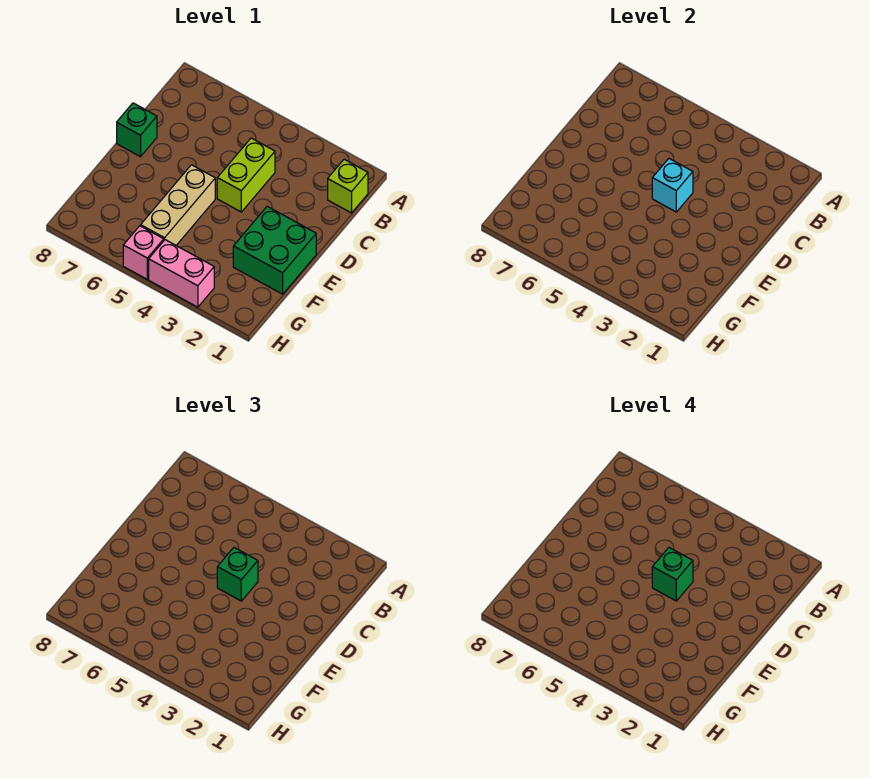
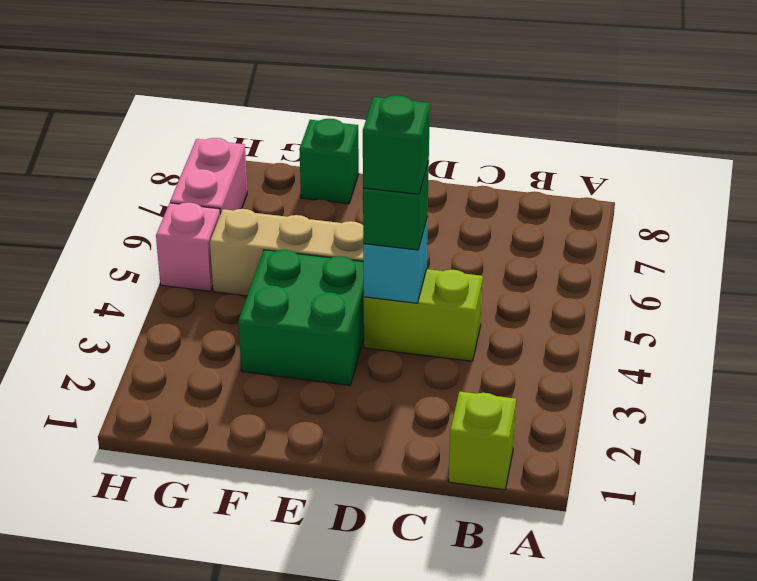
green 1x1 brick [117,103,157,157] -> green 1x1 brick moved to [299,119,359,204]
green 2x2 brick [233,206,316,294] -> green 2x2 brick moved to [238,250,364,385]
pink 1x2 brick [149,240,214,307] -> pink 1x2 brick moved to [170,138,247,214]

